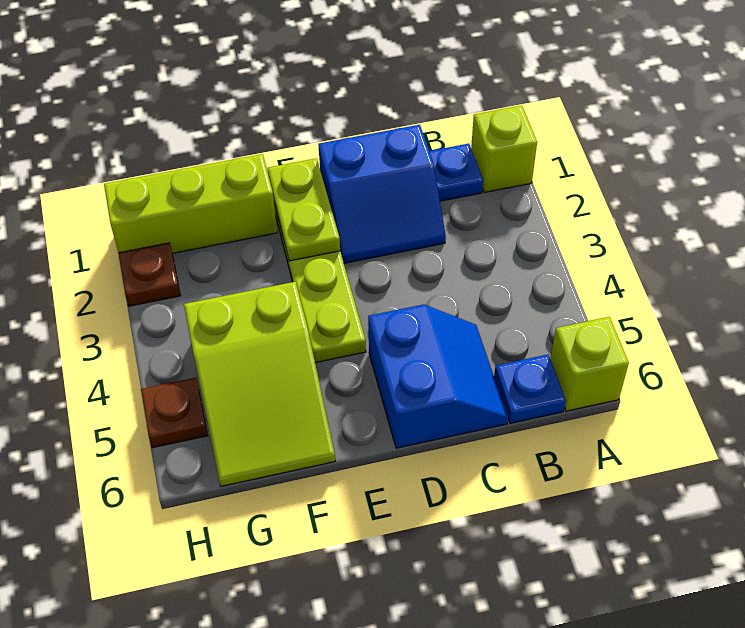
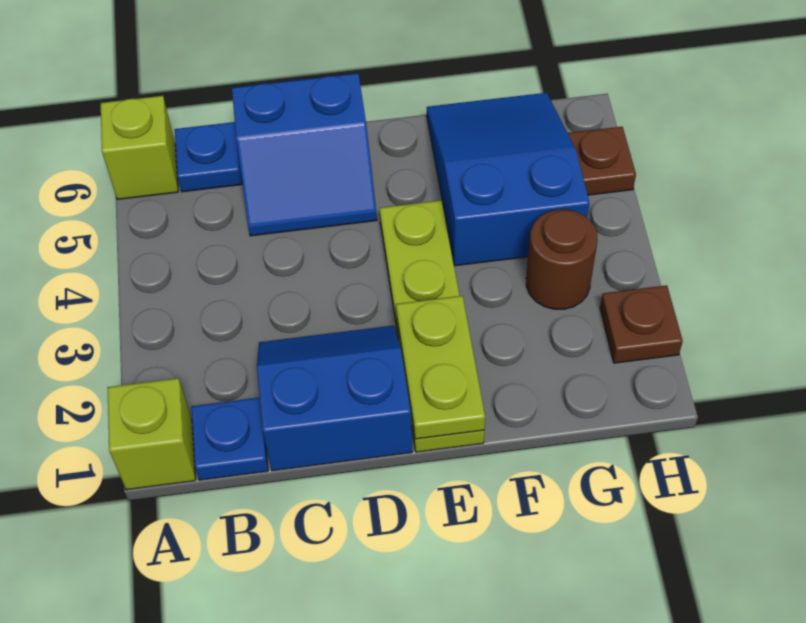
blue 2x2 slope [368,305,508,448] -> blue 2x2 slope turned to [232,73,377,236]
lime 1x3 brick [104,154,277,253] -> none
lime 2x3 slope [184,282,335,486] -> blue 2x3 slope [427,93,590,266]
none -> brown 1x1 round brick [526,210,598,309]

